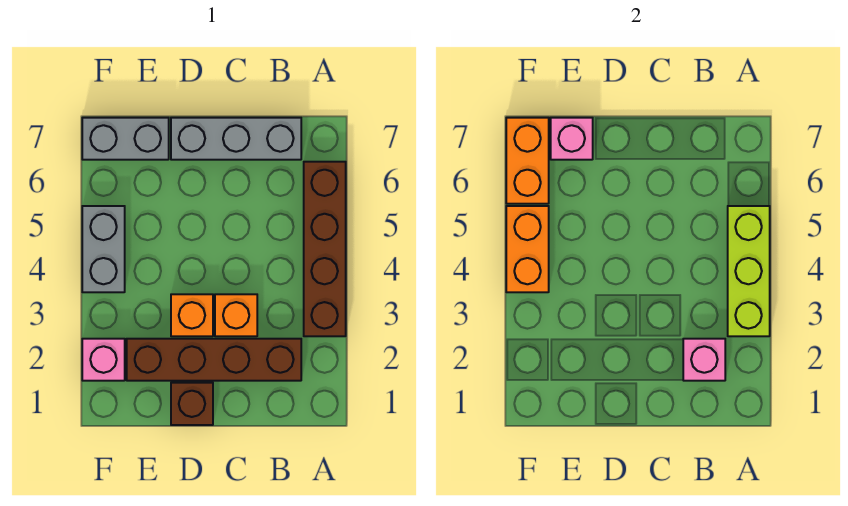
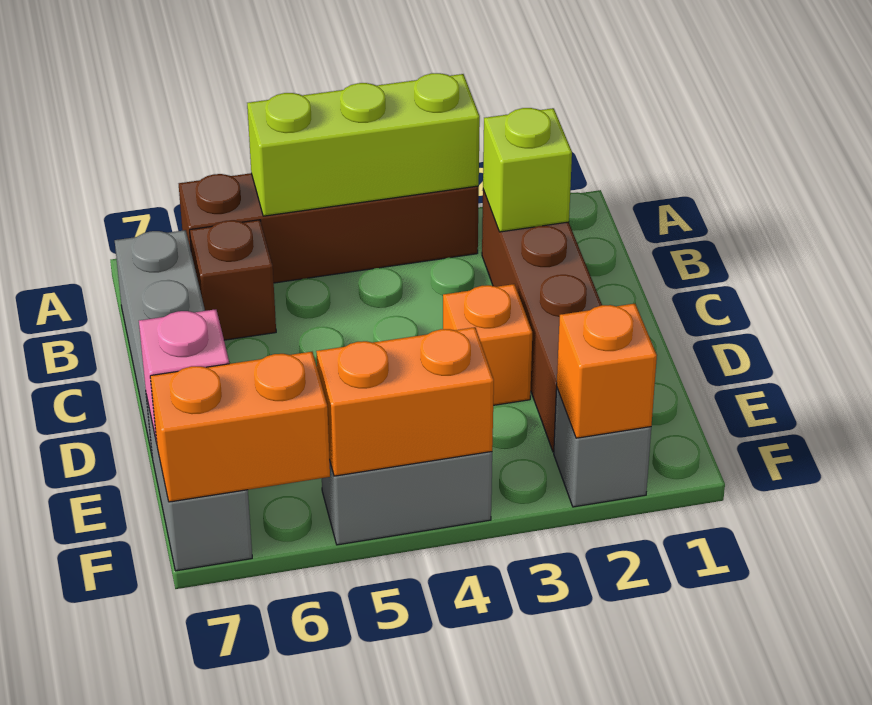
pink 1x1 brick [683,339,725,381] -> lime 1x1 brick [483,108,572,232]
orange 1x1 brick [215,294,257,336] -> orange 1x1 brick moved to [557,304,657,438]
brown 1x1 brick [171,383,213,425] -> brown 1x1 brick moved to [190,220,276,340]
pink 1x1 brick [82,339,125,381] -> grey 1x1 brick [554,389,651,507]

